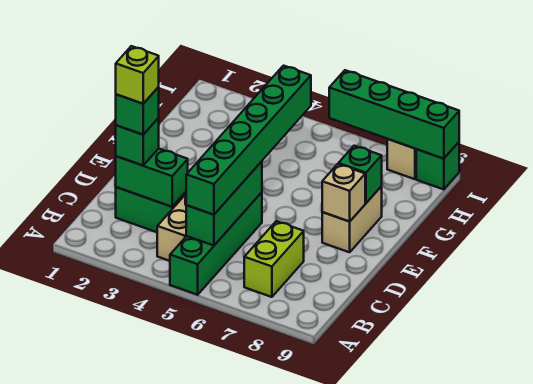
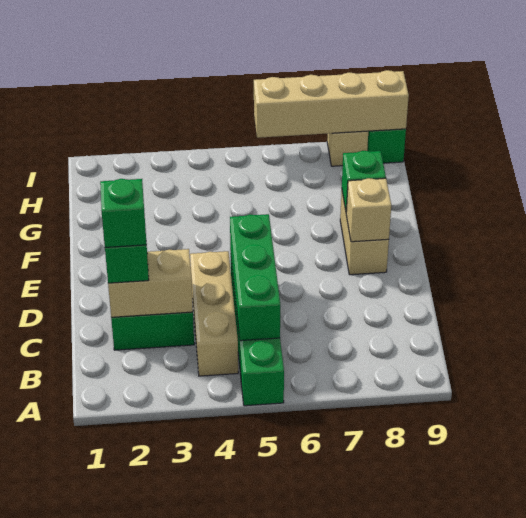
green 1x6 brick [186,66,311,215] -> none
lime 1x2 brick [244,221,304,297] -> none
green 1x2 brick [116,149,188,207] -> tan 1x2 brick [108,249,193,317]
lime 1x1 brick [116,46,159,104] -> none
green 1x4 brick [329,70,459,159] -> tan 1x4 brick [254,70,409,138]

